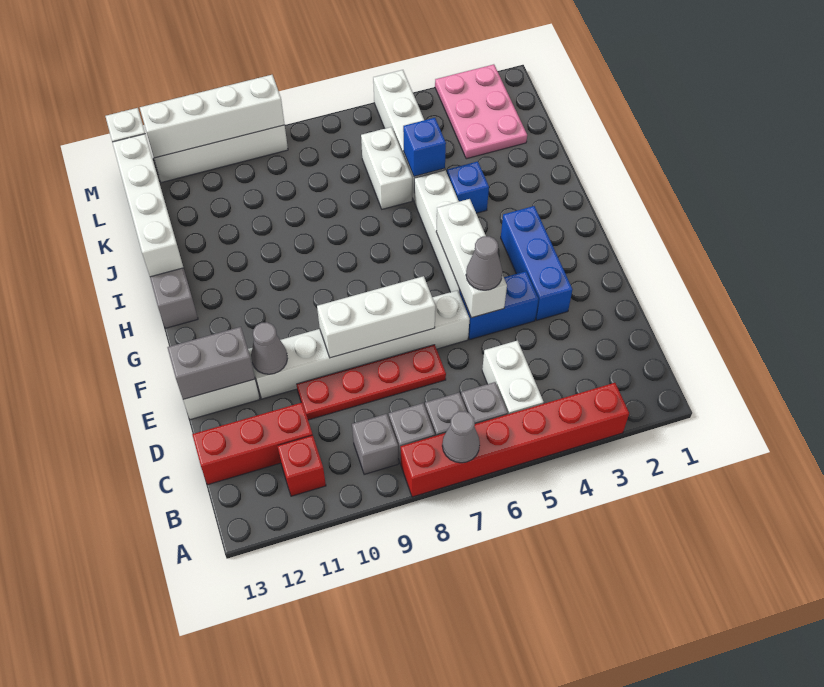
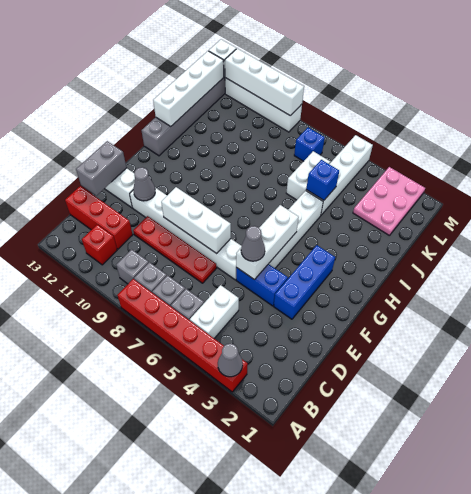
grey 1x1 cone [442,411,480,463] -> grey 1x1 cone moved to [218,344,243,377]
grey 1x2 brick [167,327,255,399] -> grey 1x2 brick turned to [76,141,126,196]
blue 1x1 brick [447,161,489,213] -> blue 1x1 brick moved to [294,128,325,161]

